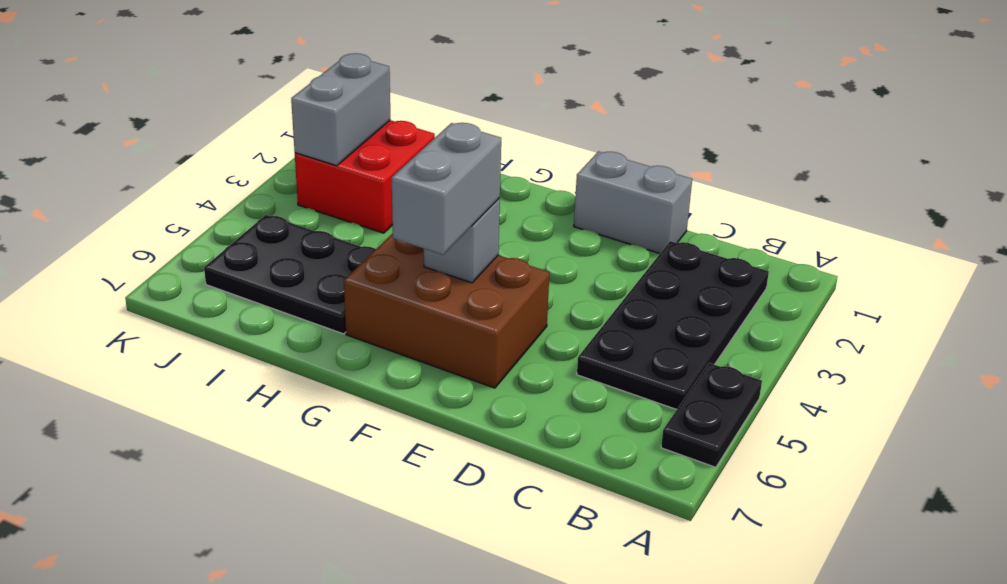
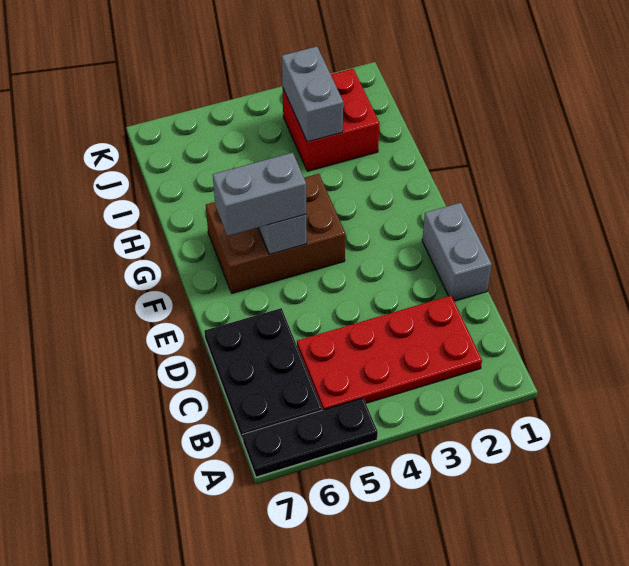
black 1x2 plate [661,363,762,467] -> black 1x3 plate [243,398,378,477]
black 2x4 plate [577,241,769,409] -> red 2x4 plate [297,296,482,410]
brown 2x3 brick [344,233,550,388] -> brown 2x3 brick turned to [206,174,346,294]
black 2x3 plate [204,215,376,334] -> black 2x3 plate moved to [204,308,322,440]
grey 1x2 brick [291,53,390,166] -> grey 1x2 brick turned to [282,46,343,142]

